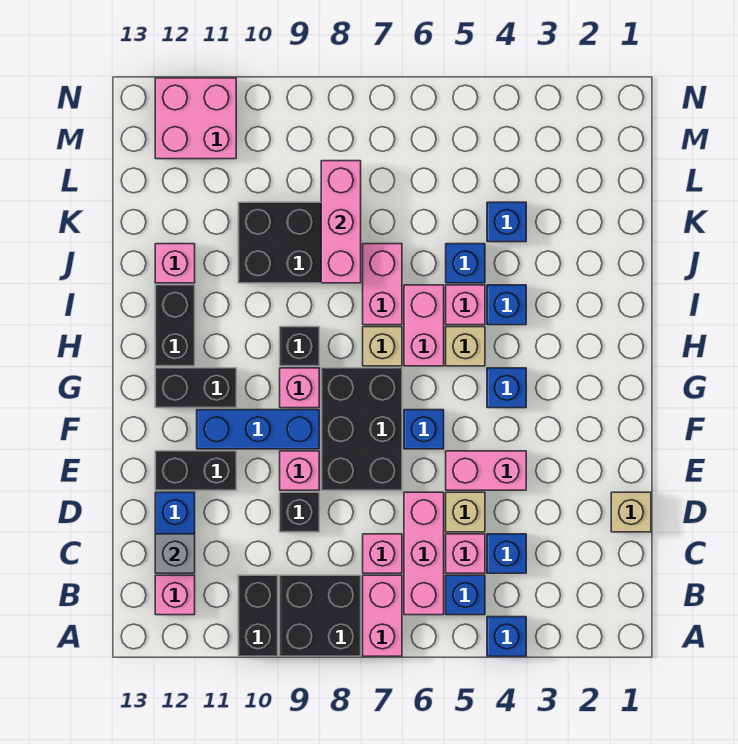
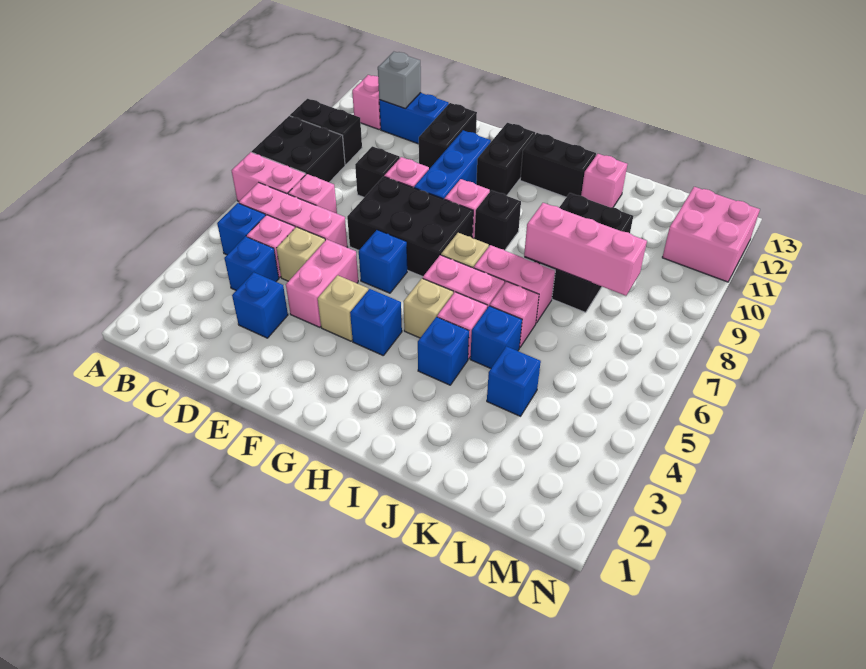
blue 1x1 brick [487,617,526,656] -> blue 1x1 brick moved to [232,272,288,338]
tan 1x1 brick [611,492,651,532] -> tan 1x1 brick moved to [318,275,368,341]
none -> pink 1x1 brick [490,281,539,348]

